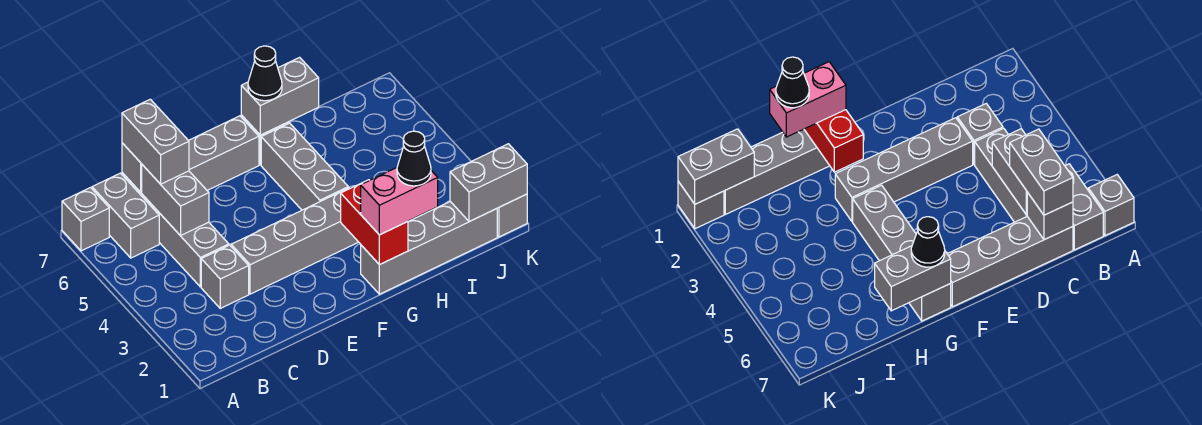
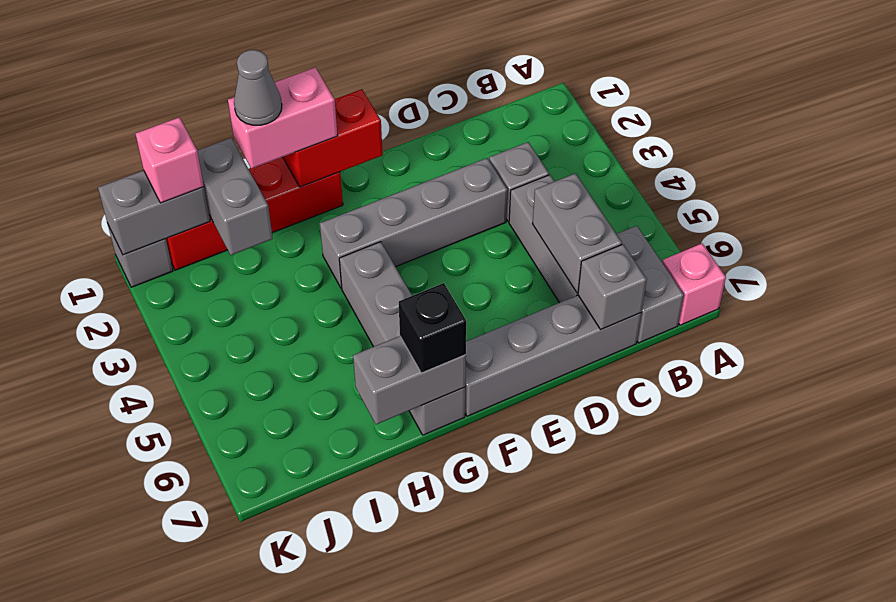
grey 1x1 brick [62,188,109,251] -> pink 1x1 brick [662,244,726,325]
grey 1x2 brick [122,99,189,184] -> grey 1x2 brick moved to [197,138,273,255]
grey 1x4 brick [361,202,497,294] -> red 1x4 brick [166,157,343,270]
red 1x2 brick [341,180,408,265] -> red 1x2 brick turned to [283,89,383,187]
black 1x1 cone [248,46,282,101] -> black 1x1 brick [399,283,466,373]
black 1x1 cone [397,131,431,186] -> grey 1x1 cone [234,50,282,125]
none -> pink 1x1 brick [136,117,204,203]

